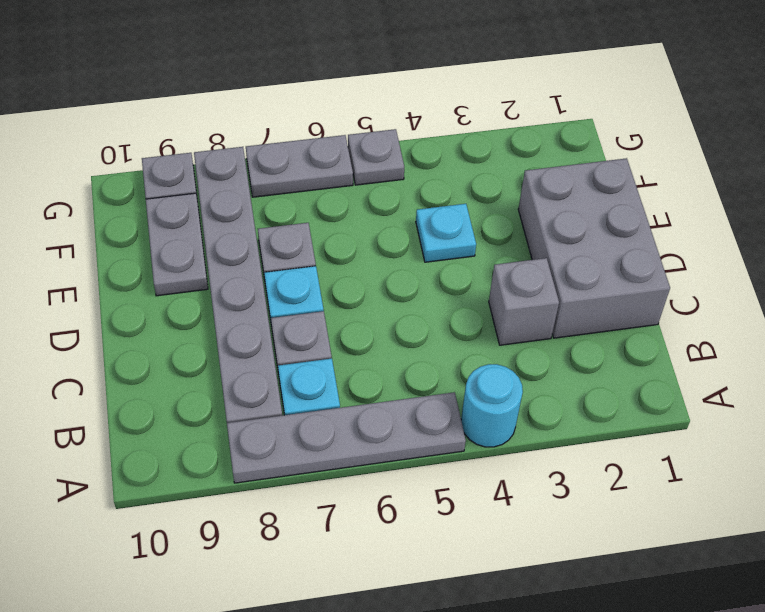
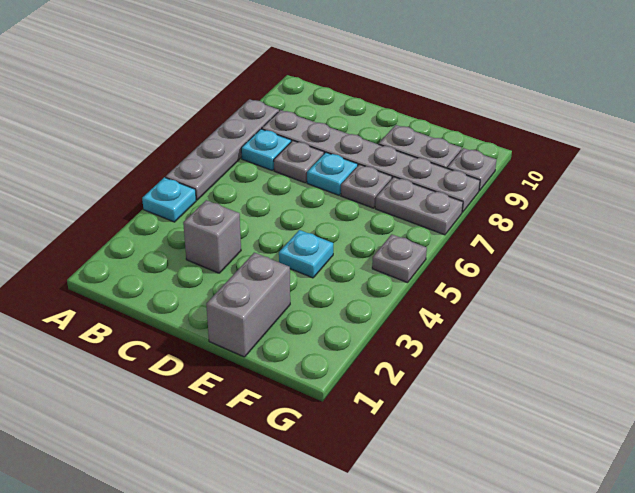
cyan 1x1 round brick [461,364,523,447] -> cyan 1x1 plate [142,177,196,222]
grey 2x3 brick [518,158,670,338] -> grey 1x2 brick [206,253,290,357]
grey 1x2 plate [246,135,353,197] -> grey 1x2 plate turned to [375,177,463,235]

